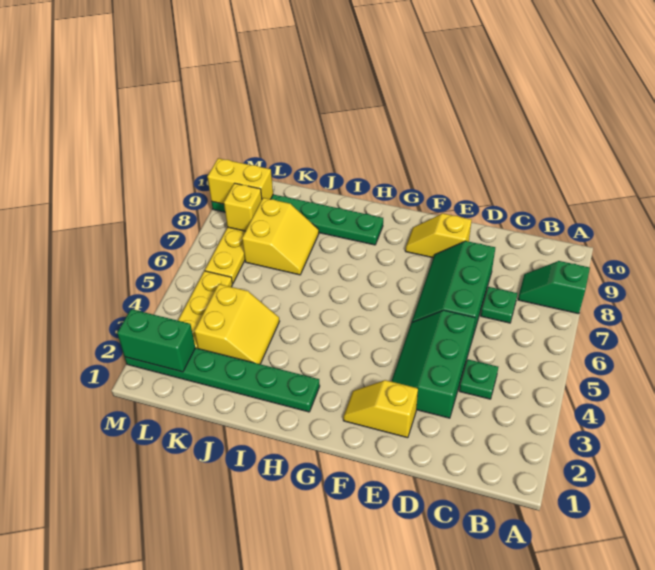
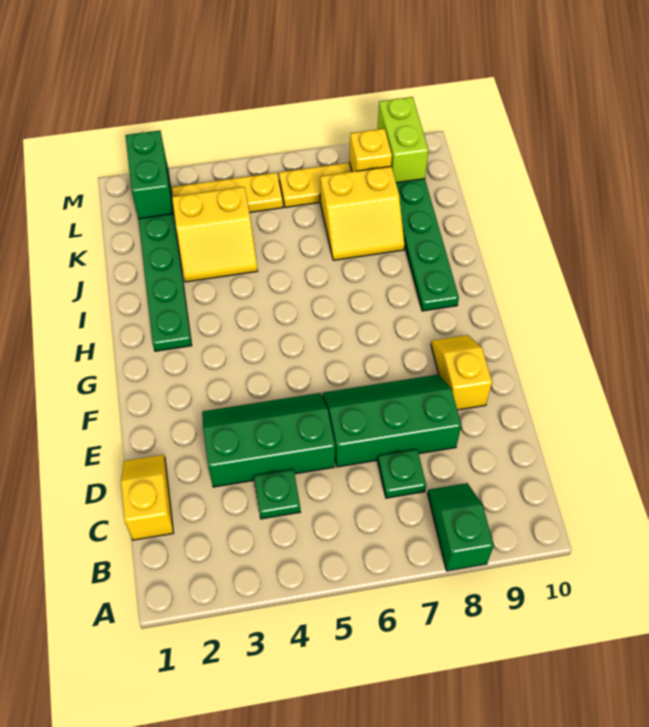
yellow 1x2 slope [343,380,418,438] -> yellow 1x2 slope moved to [121,455,173,540]
yellow 1x2 brick [208,158,273,204] -> lime 1x2 brick [377,97,428,183]

